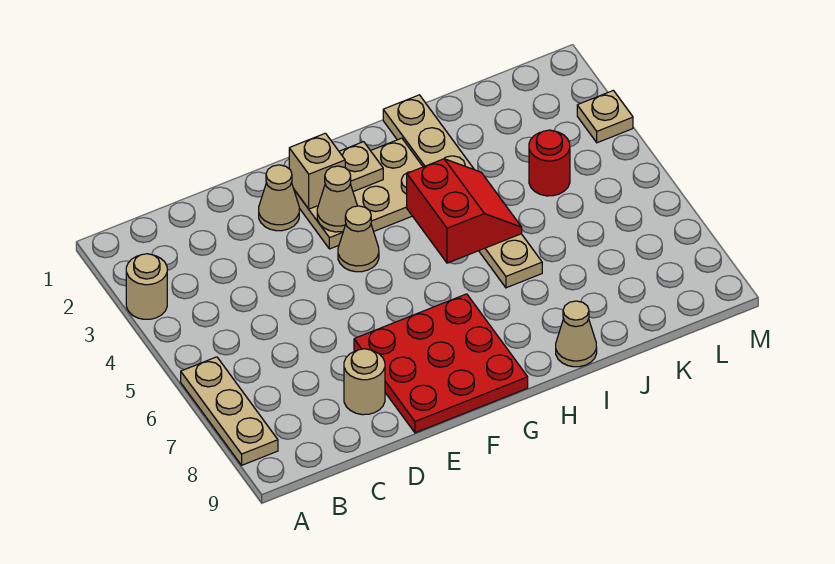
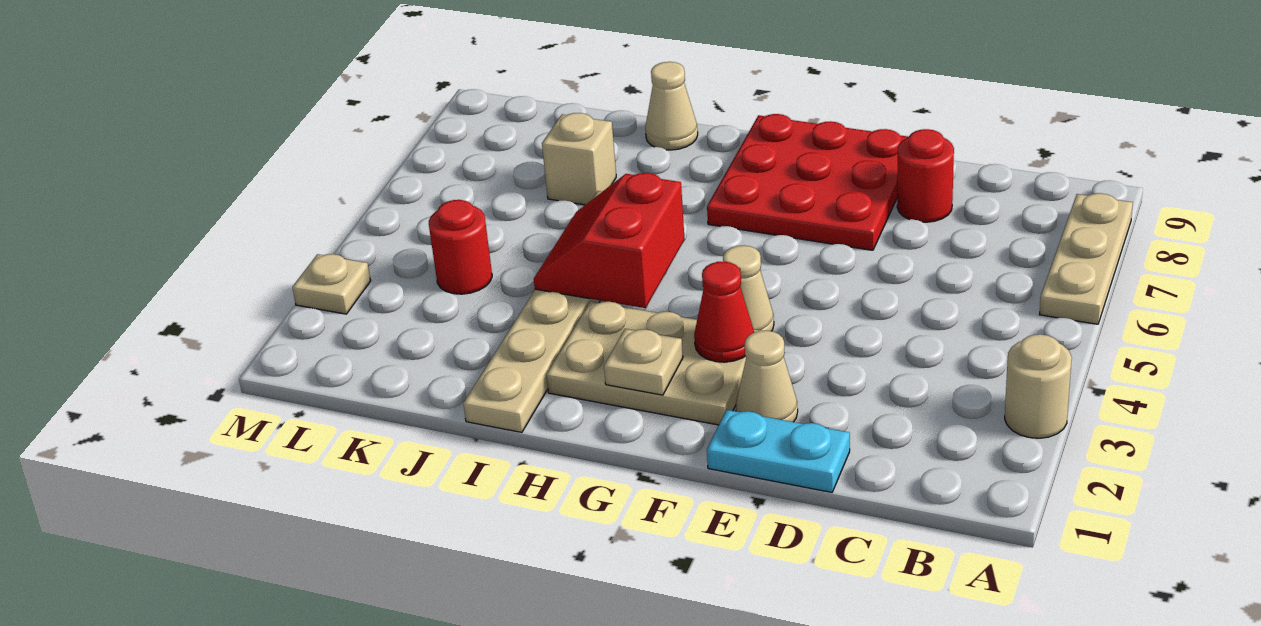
none -> cyan 1x2 plate [707,410,850,492]
tan 1x1 round brick [344,349,385,415] -> red 1x1 round brick [897,129,954,222]
tan 1x1 brick [289,133,345,209] -> tan 1x1 brick moved to [542,113,616,205]
tan 1x1 cone [317,166,357,232] -> red 1x1 cone [694,261,754,362]

